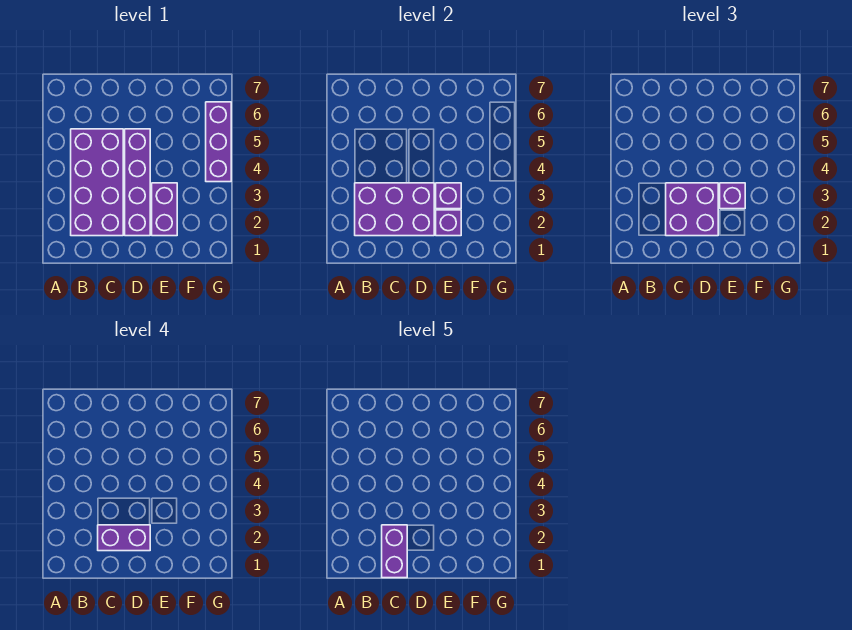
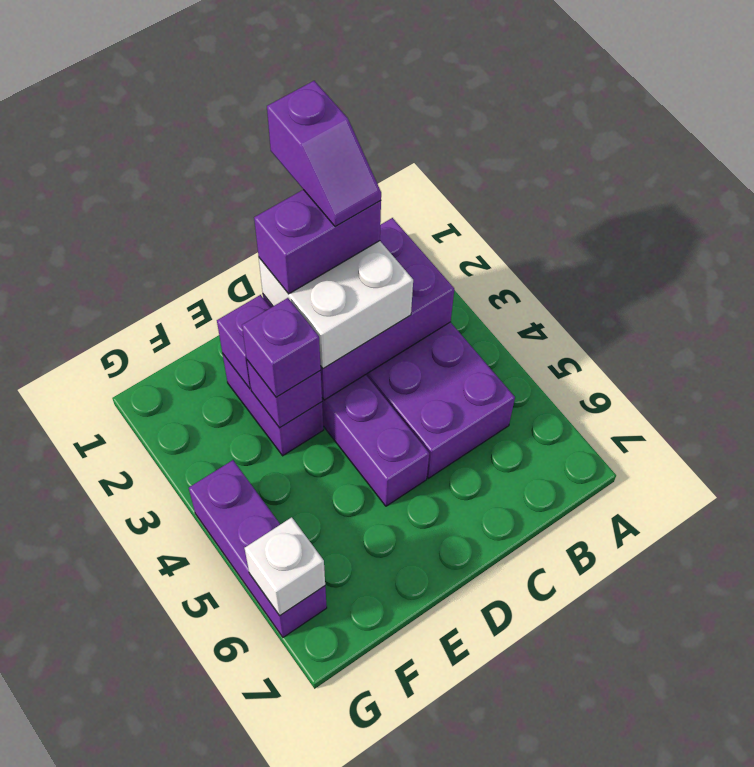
purple 1x2 brick [382,525,407,578] -> purple 1x2 slope [267,81,381,227]
purple 2x2 brick [666,183,718,236] -> white 2x2 brick [259,241,413,369]
none -> white 1x1 brick [244,517,325,616]

